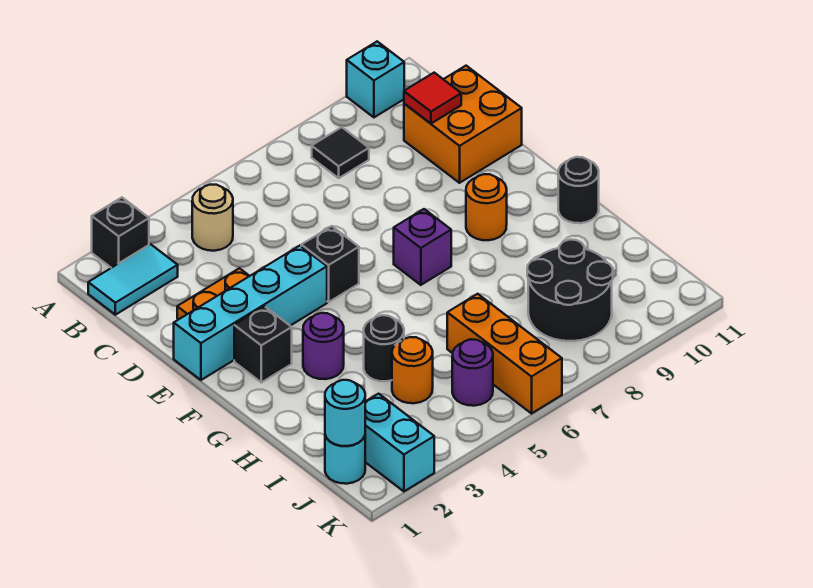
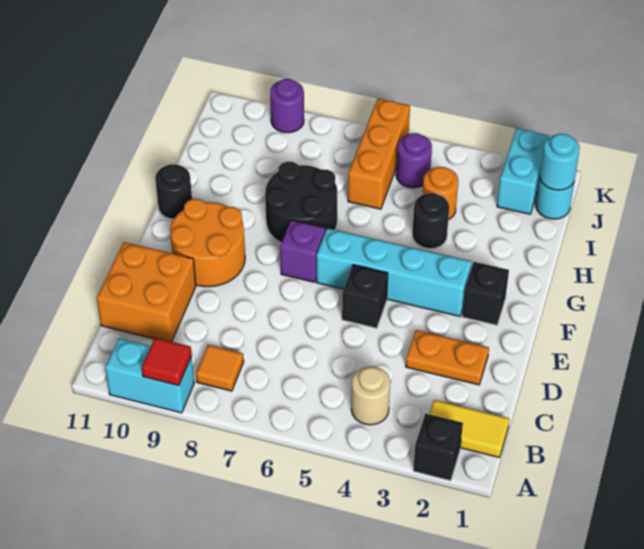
cyan 1x1 brick [347,42,404,117] -> cyan 1x2 brick [105,338,194,413]
cyan 1x2 tile [88,244,178,315] -> yellow 1x2 tile [430,400,509,458]
black 1x1 tile [312,127,369,178] -> orange 1x1 tile [196,345,244,391]
red 1x1 tile [404,73,461,124] -> red 1x1 tile moved to [142,338,192,386]
cyan 1x4 brick [174,246,327,380] -> cyan 1x4 brick moved to [317,228,472,316]
orange 1x1 round brick [466,174,507,240] -> orange 2x2 round brick [170,199,245,287]
purple 1x1 round brick [303,313,344,379] -> purple 1x1 round brick moved to [270,79,304,133]
black 2x2 round brick [527,240,613,341] -> black 2x2 round brick moved to [265,162,337,243]

